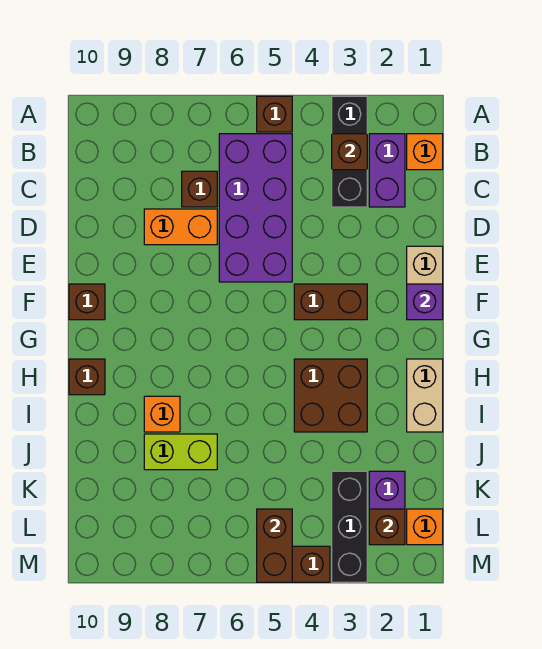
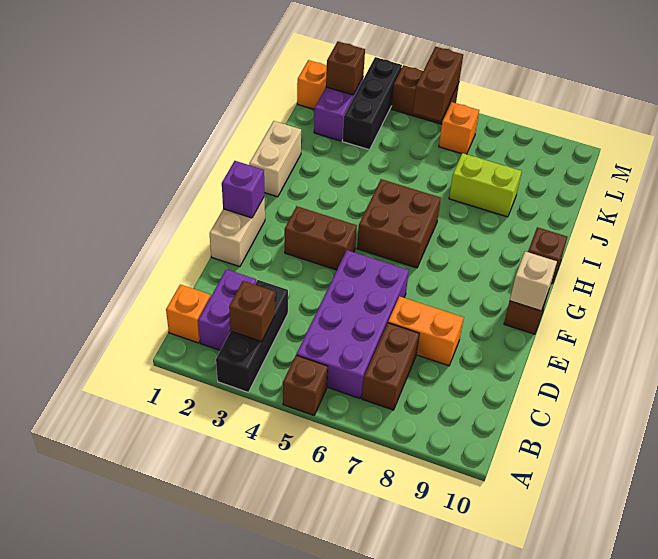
brown 1x1 brick [182,171,217,207] -> brown 1x2 brick [362,323,419,410]
none -> tan 1x1 brick [510,251,557,311]
brown 2x2 brick [294,359,367,432] -> brown 2x2 brick moved to [357,179,441,268]
orange 1x1 brick [144,396,180,432] -> orange 1x1 brick moved to [439,102,479,154]

